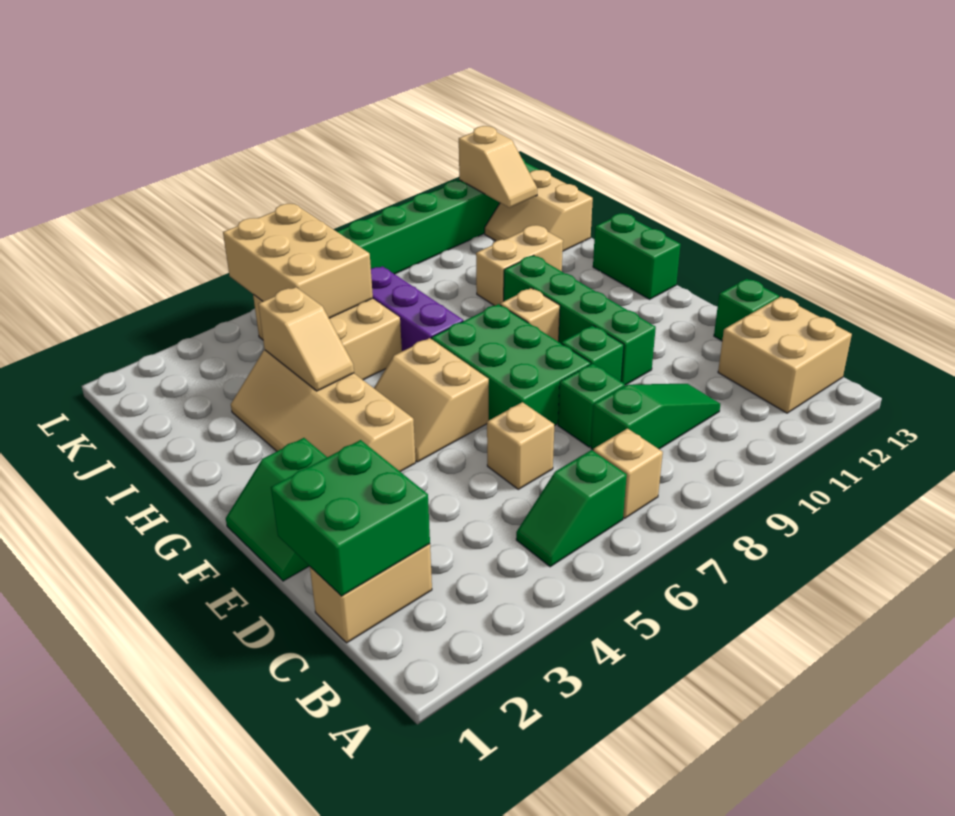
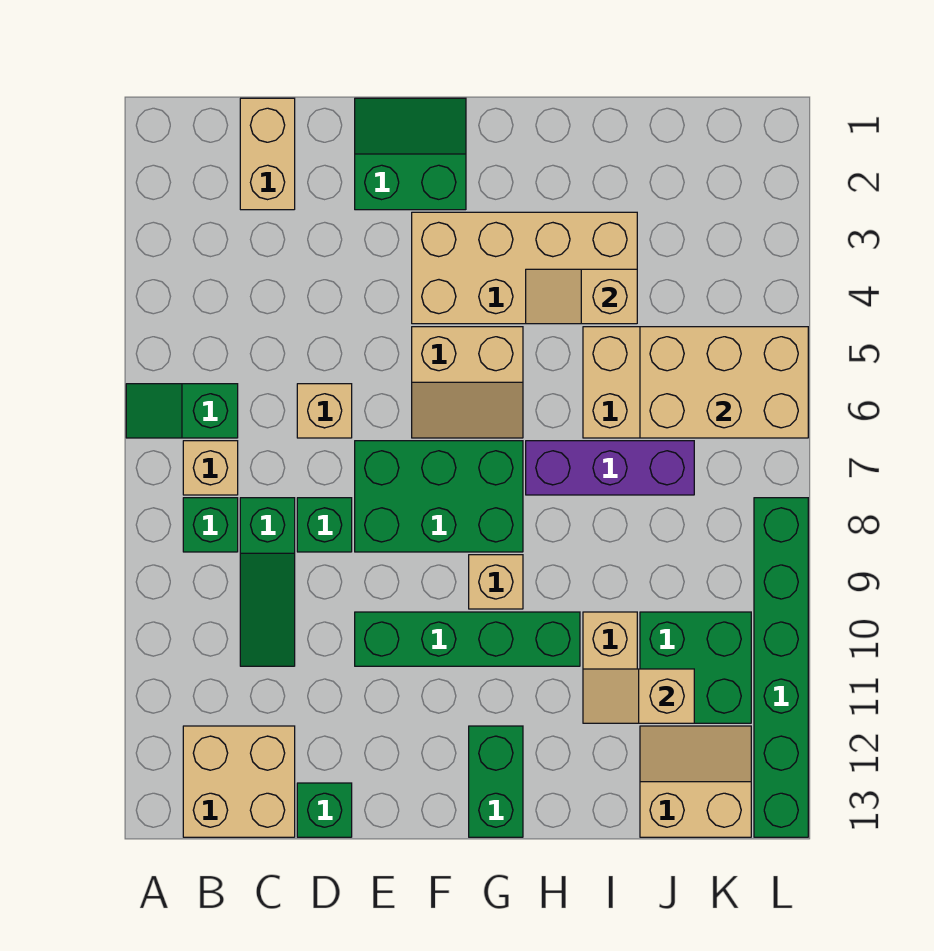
green 1x2 slope [516,450,627,567] -> green 1x2 slope turned to [126,384,238,438]
green 2x2 brick [271,440,430,596] -> green 2x2 brick moved to [640,612,751,723]
green 1x1 brick [561,325,624,381] -> green 1x1 brick moved to [183,498,238,552]
tan 2x4 slope [231,350,416,472] -> tan 2x4 brick [412,212,637,324]
tan 2x2 slope [374,338,489,462] -> tan 2x2 slope turned to [412,327,523,438]
green 1x2 brick [593,213,681,299] -> green 1x2 brick turned to [469,726,523,837]
tan 1x2 slope [459,126,537,208] -> tan 1x2 slope moved to [583,669,694,723]

